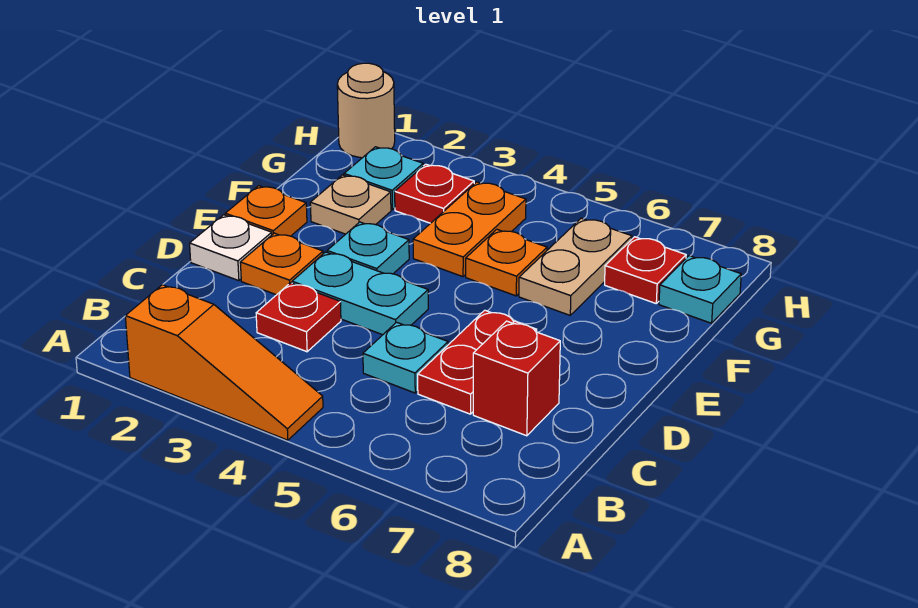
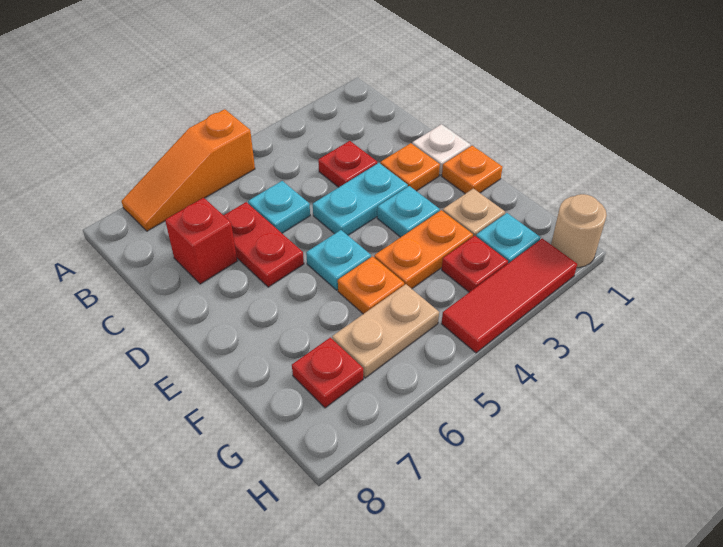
orange 1x3 slope [125,285,323,440] -> orange 1x3 slope moved to [122,109,255,231]
orange 1x2 plate [413,182,526,277] -> orange 1x2 plate turned to [374,210,473,289]
tan 1x2 plate [519,218,632,315] -> tan 1x2 plate turned to [332,284,439,378]
cyan 1x1 plate [659,256,741,323] -> cyan 1x1 plate moved to [306,230,371,290]
none -> red 1x3 tile [442,238,577,353]

